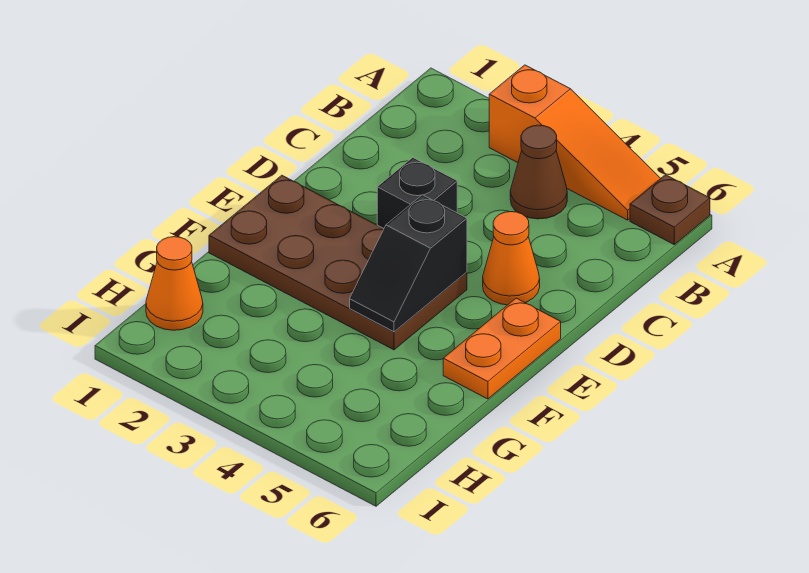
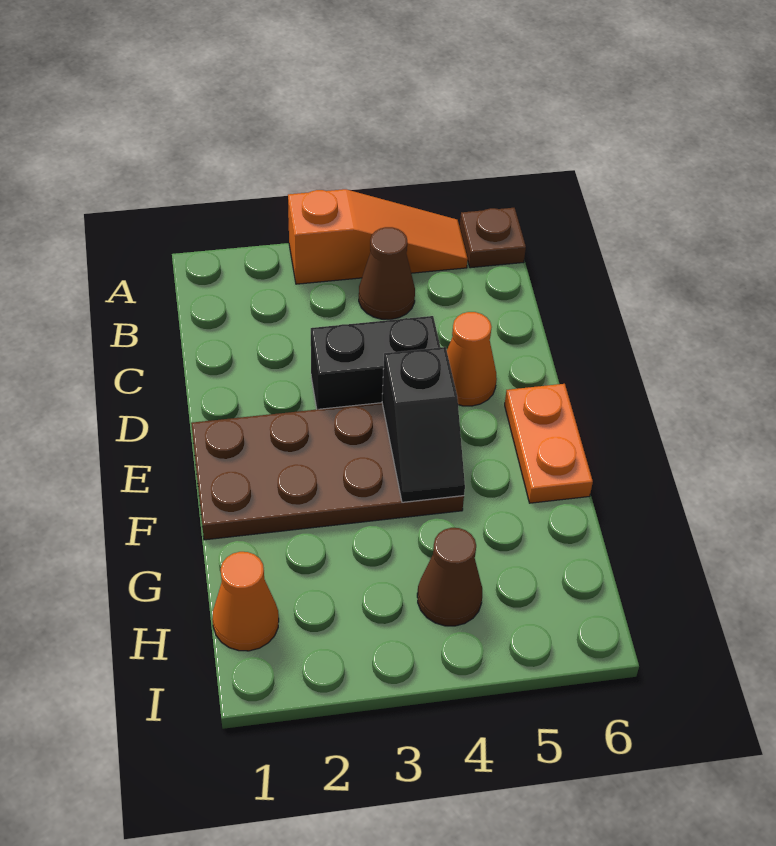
black 1x1 brick [377,158,457,229] -> black 1x2 brick [311,316,441,409]
none -> brown 1x1 cone [417,528,482,626]

